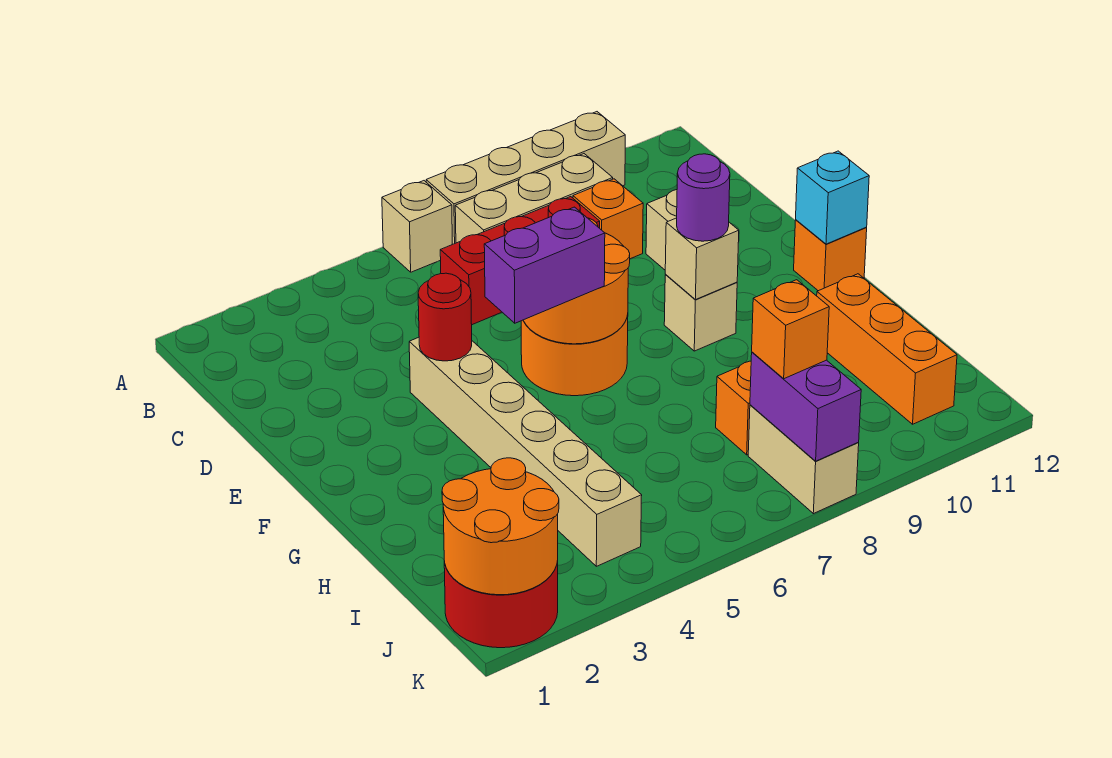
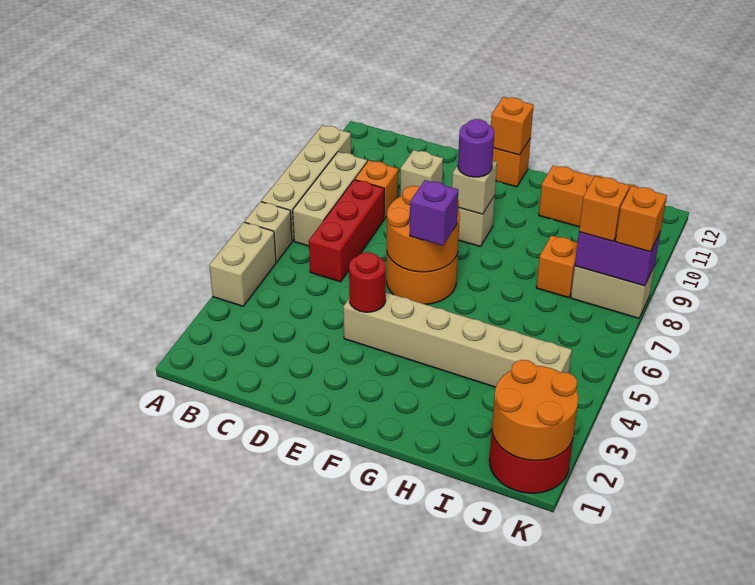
none -> tan 1x2 brick [209,222,276,306]
purple 1x2 brick [484,207,605,323] -> purple 1x1 brick [410,180,458,246]
cyan 1x1 brick [796,151,869,244] -> orange 1x1 brick [491,97,534,155]
none -> orange 1x1 brick [615,186,667,252]

